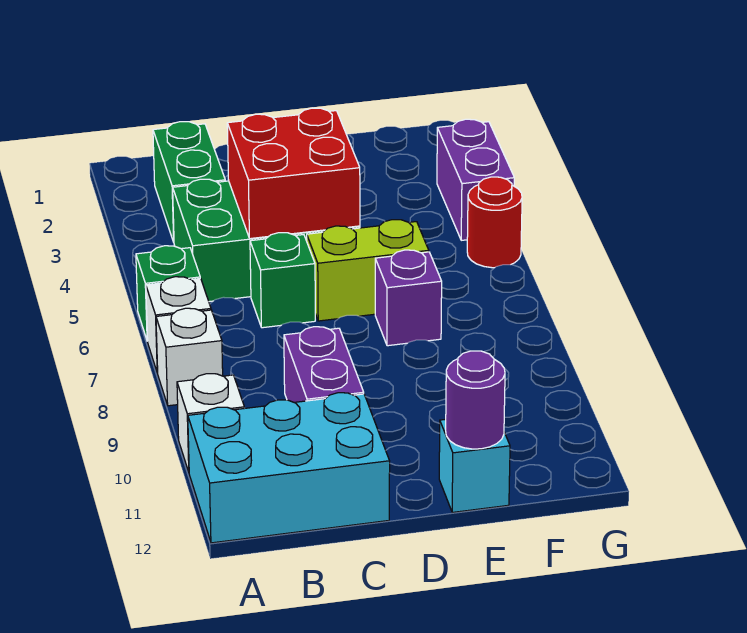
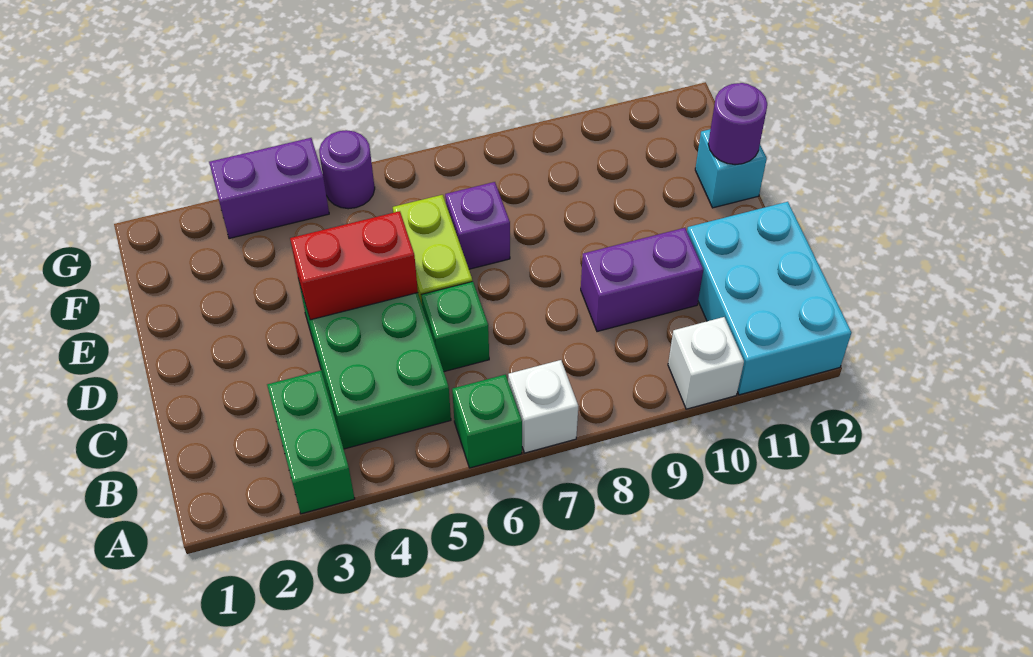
white 1x1 brick [156,308,223,406] -> none
green 1x2 brick [153,122,225,242] -> green 1x2 brick turned to [267,371,355,514]
red 2x2 brick [227,108,360,239] -> red 1x2 brick [290,211,418,320]
red 1x1 round brick [467,177,522,268] -> purple 1x1 round brick [319,130,375,209]

